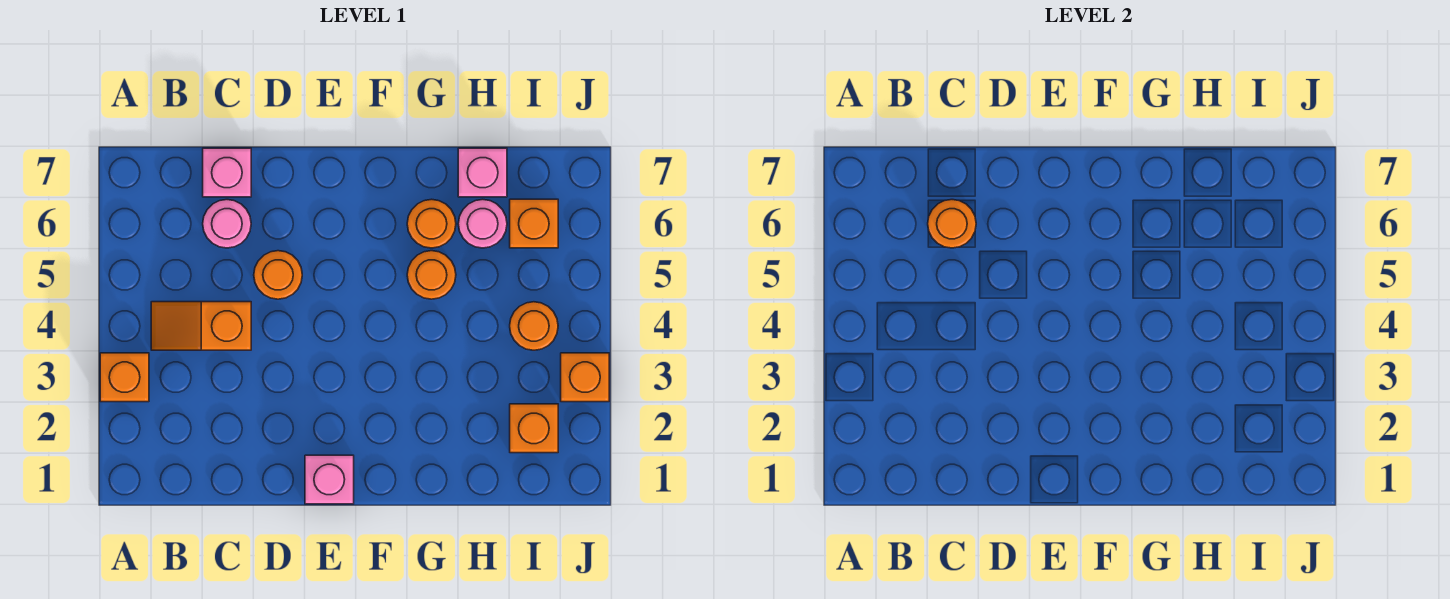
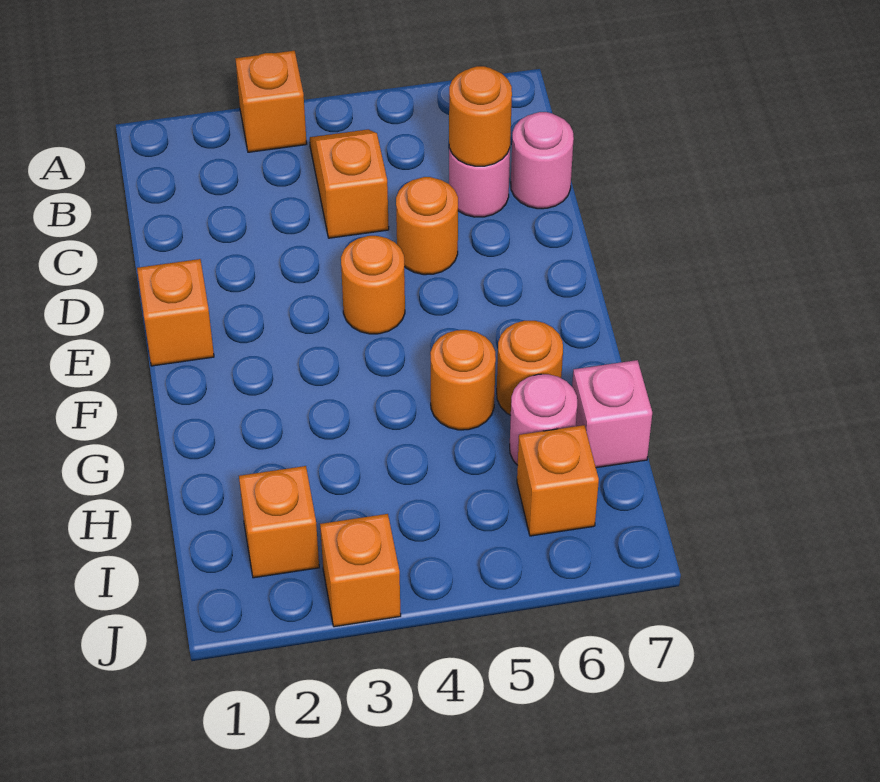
pink 1x1 brick [203,148,251,197] -> pink 1x1 round brick [511,112,574,209]
pink 1x1 brick [305,455,354,504] -> orange 1x1 brick [137,259,214,366]
orange 1x1 round brick [510,302,558,350] -> orange 1x1 round brick moved to [341,236,405,334]

